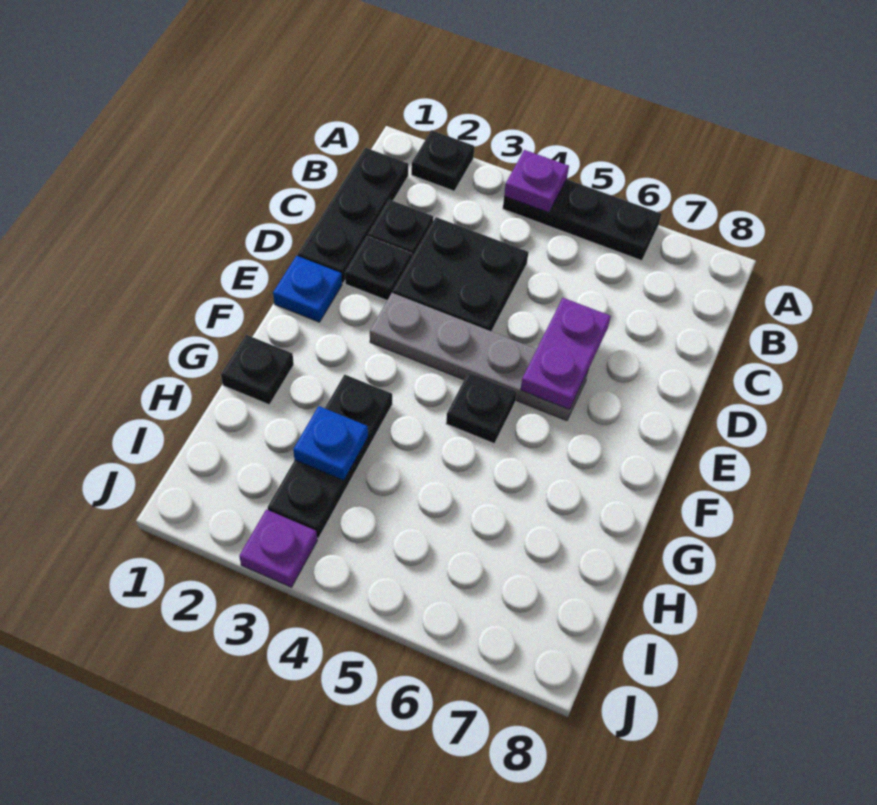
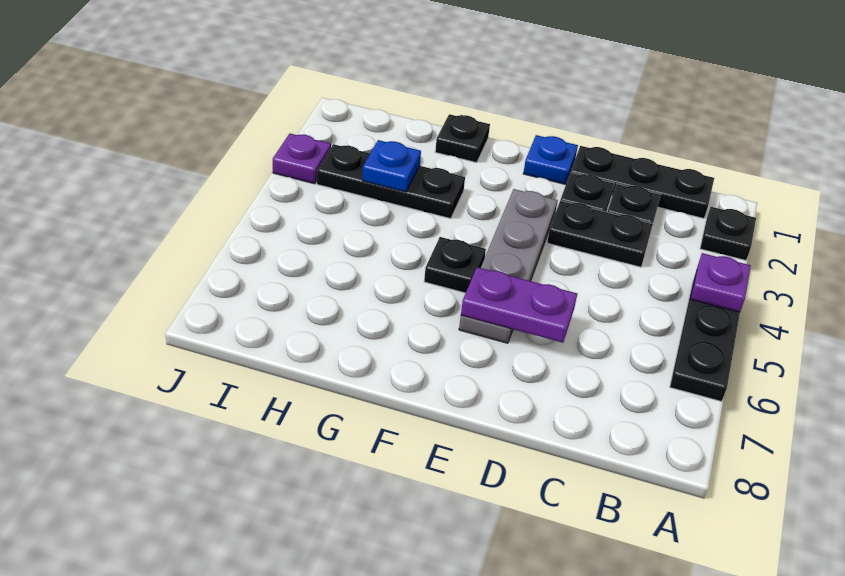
black 2x2 plate [393,217,529,331] -> black 1x2 plate [547,201,653,267]

